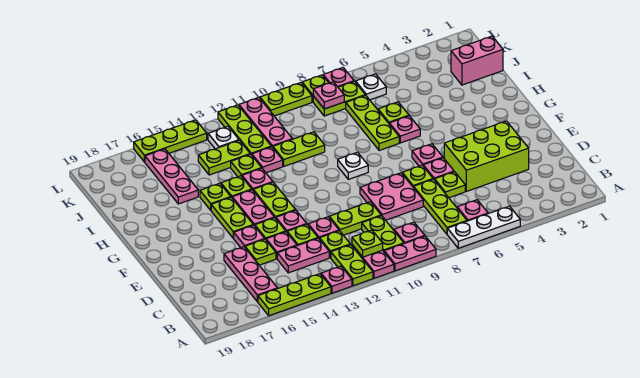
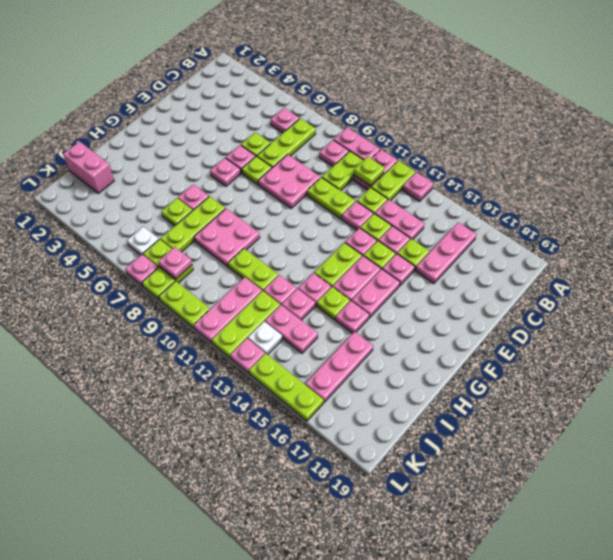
white 1x3 plate [447,206,520,248] -> none
lime 1x3 plate [258,274,331,316] -> none
lime 2x3 brick [444,121,529,191] -> none
lime 1x2 plate [211,197,253,238] -> pink 1x2 plate [352,269,400,318]
white 1x1 plate [338,152,368,179] -> none
none -> pink 2x2 plate [194,209,260,267]
lime 1x1 plate [200,183,230,210] -> pink 1x1 plate [336,301,369,333]
lime 1x1 plate [231,154,261,177] -> pink 1x1 plate [282,289,315,320]
lime 1x2 plate [198,140,250,175] -> pink 1x2 plate [265,305,318,353]
none -> pink 1x1 plate [230,338,265,373]

